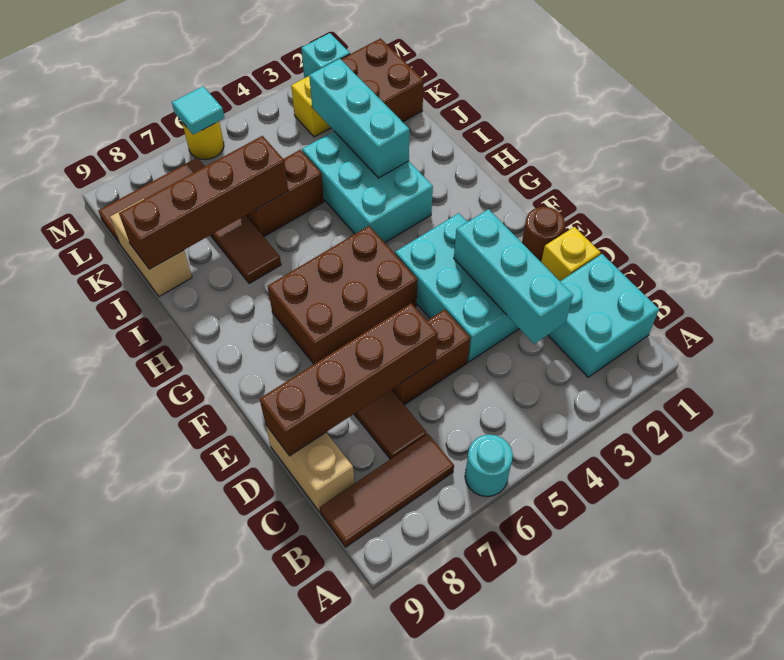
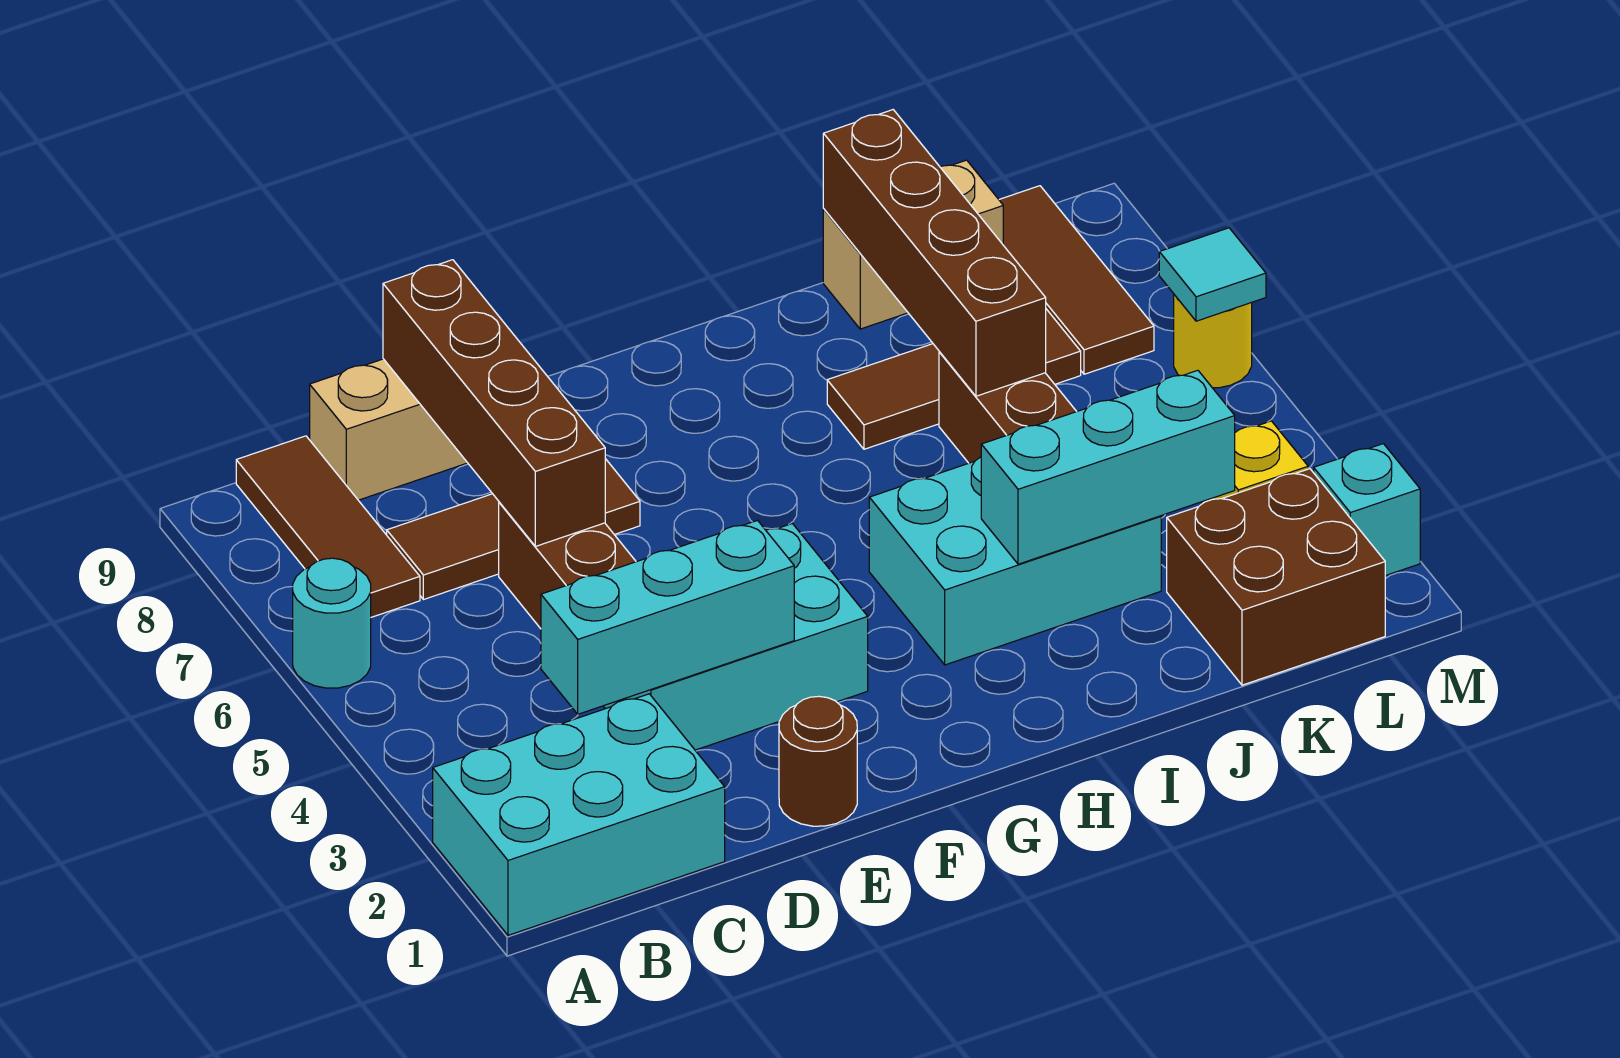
cyan 2x2 brick [548,254,659,377] -> cyan 2x3 brick [433,694,725,935]
yellow 1x1 brick [541,227,601,281] -> none
brown 2x3 brick [268,226,418,364] -> none

